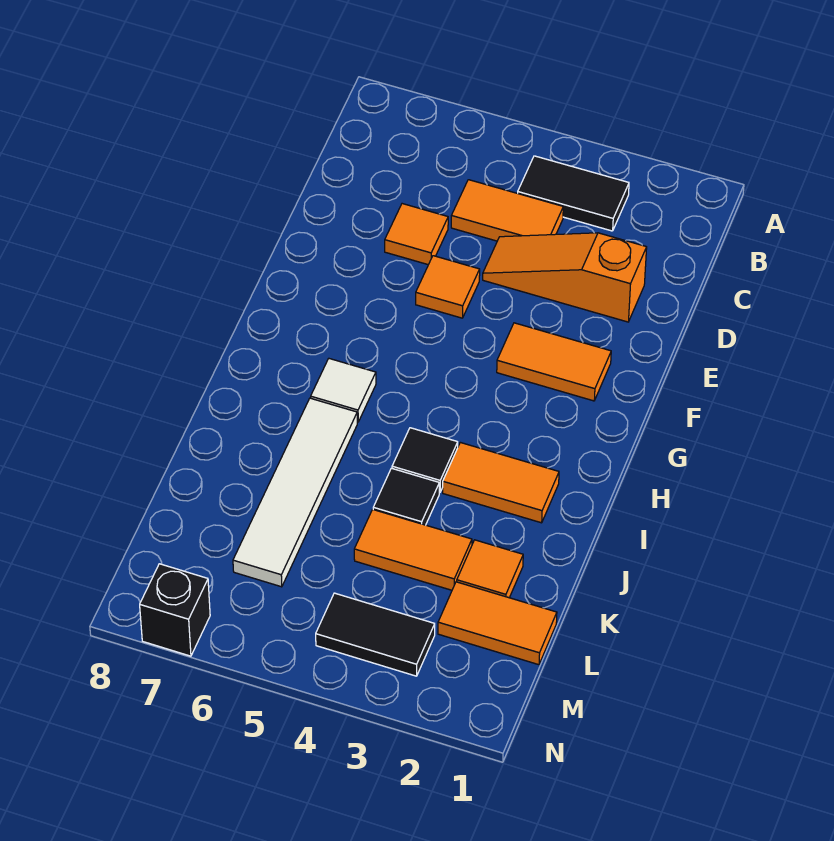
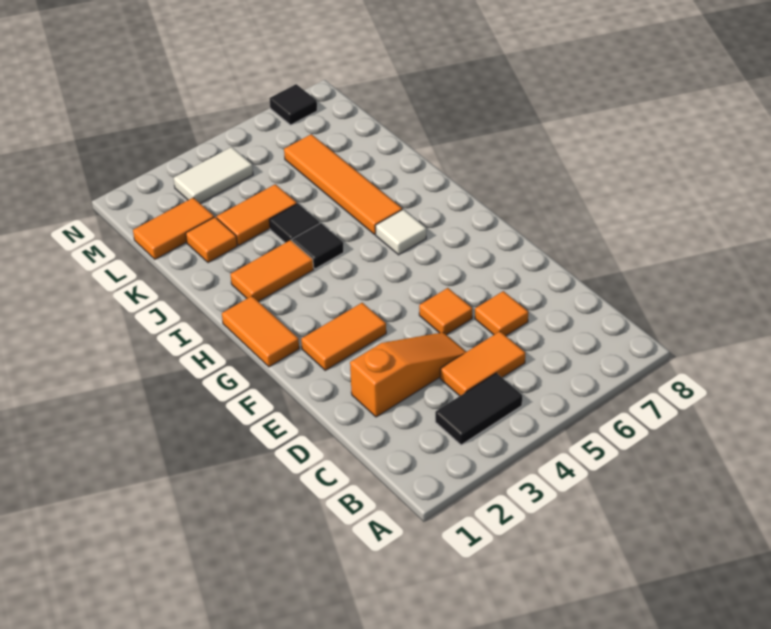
none -> orange 1x2 tile [222,296,299,367]
white 1x4 tile [233,398,357,587] -> orange 1x4 tile [284,134,402,234]
black 1x2 tile [316,593,435,676] -> white 1x2 tile [174,147,253,203]
black 1x1 brick [140,564,210,656] -> black 1x1 tile [269,84,317,125]

